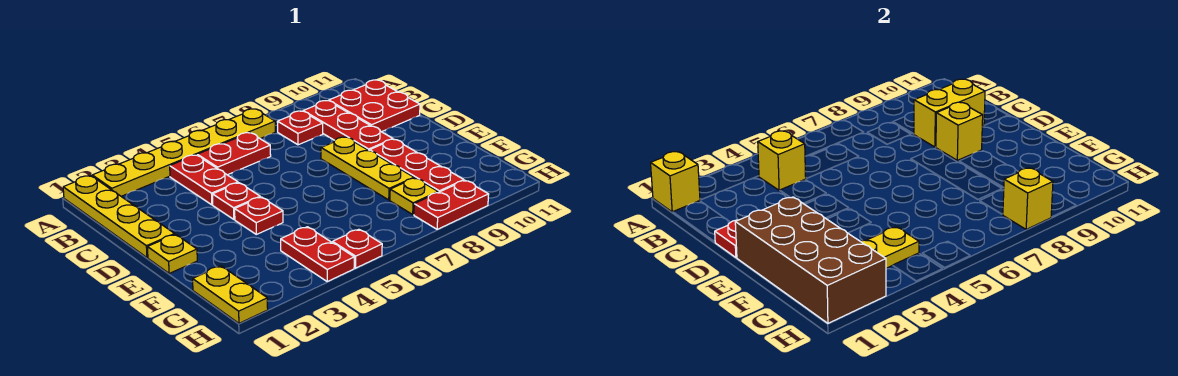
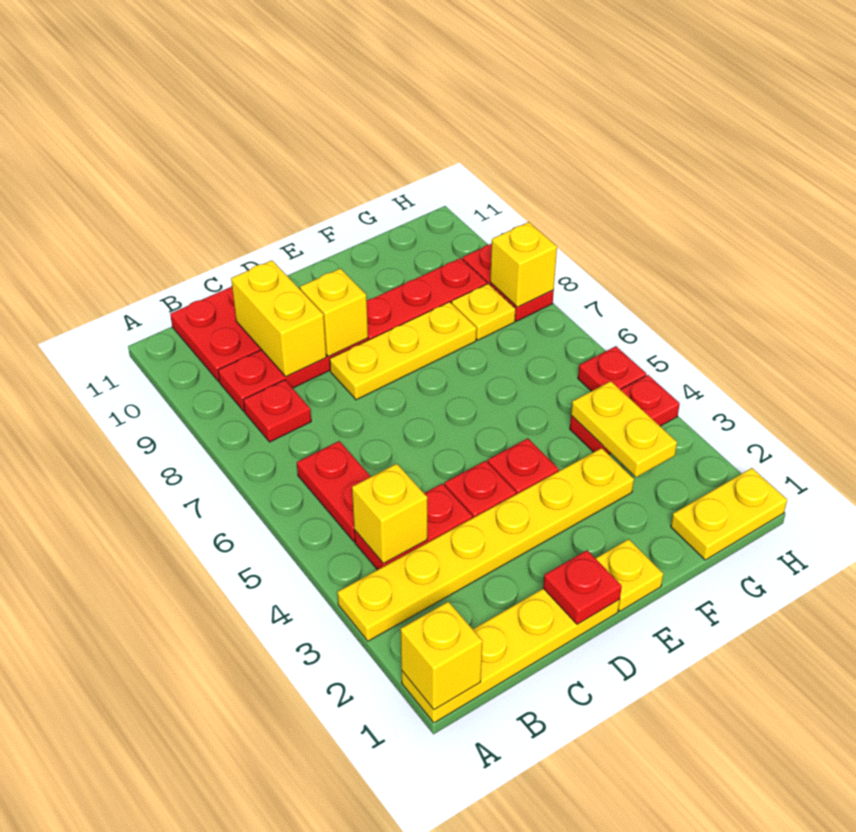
yellow 1x6 plate [92,109,275,196] -> yellow 1x6 plate turned to [337,448,634,641]
brown 2x4 brick [735,197,886,323] -> none

